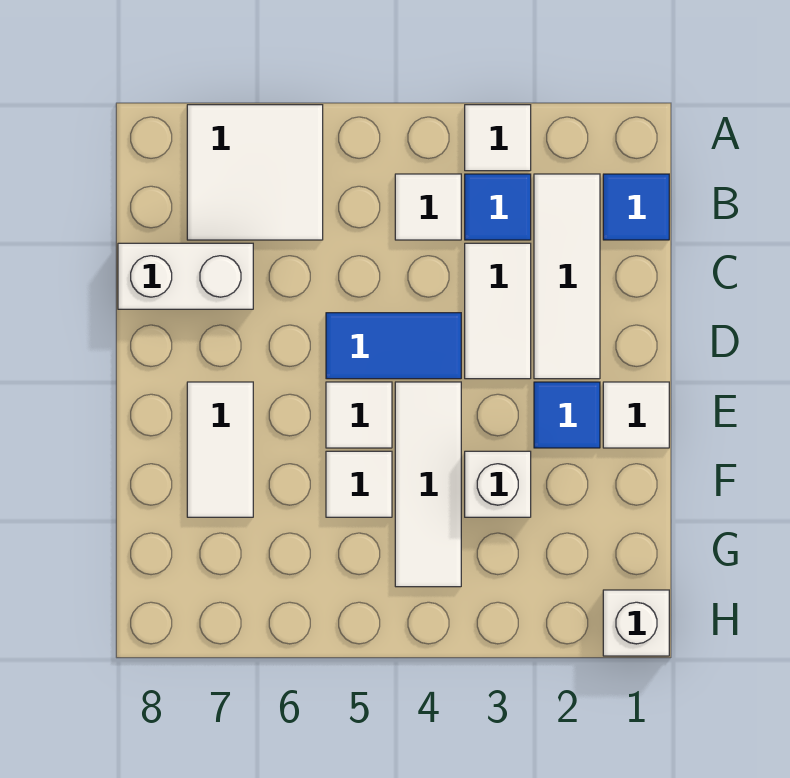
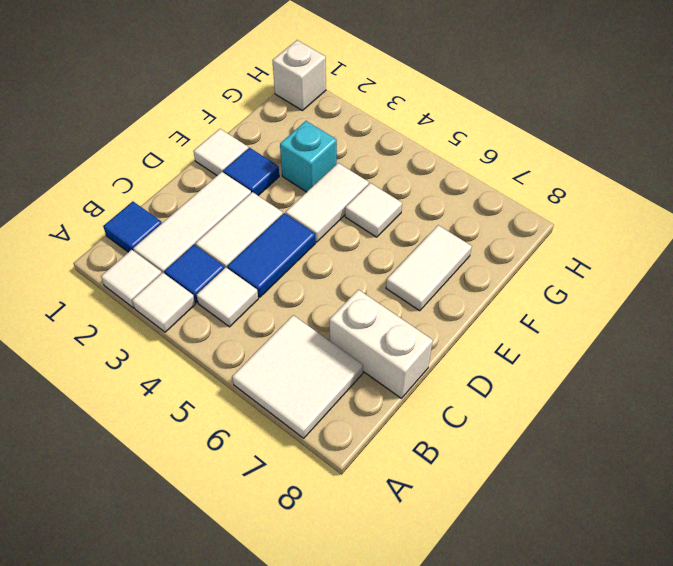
blue 1x2 tile [326,313,461,379] -> blue 1x2 tile turned to [227,213,316,297]
white 1x3 tile [395,382,461,587] -> white 1x2 tile [286,163,369,242]
white 1x1 tile [326,382,392,448] -> white 1x1 tile moved to [101,250,162,308]
white 1x1 brick [465,451,531,517] -> cyan 1x1 brick [280,121,337,192]

